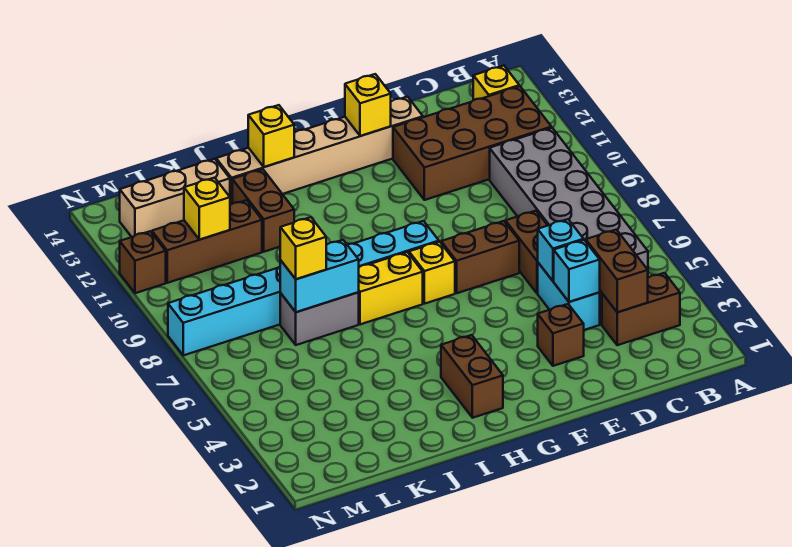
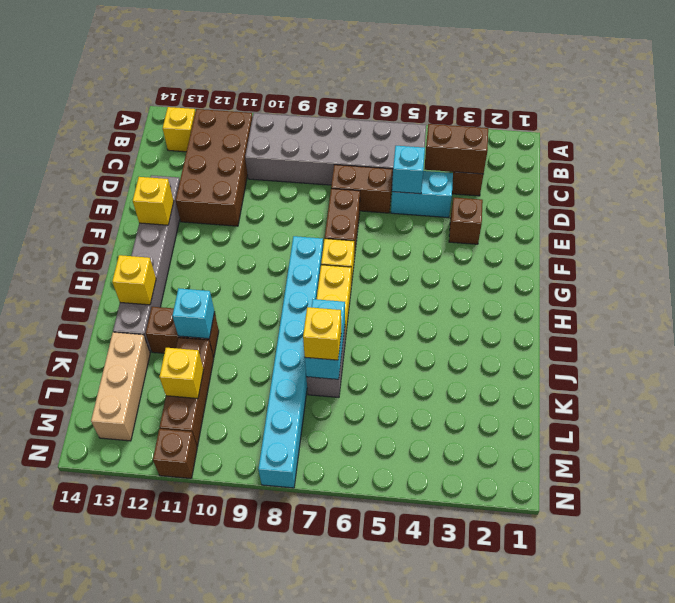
cyan 1x1 brick [554,240,600,302] -> cyan 1x1 brick moved to [172,288,215,339]
tan 1x6 brick [216,97,423,205] -> grey 1x6 brick [113,175,180,352]
brown 1x2 brick [441,335,503,418] -> none

